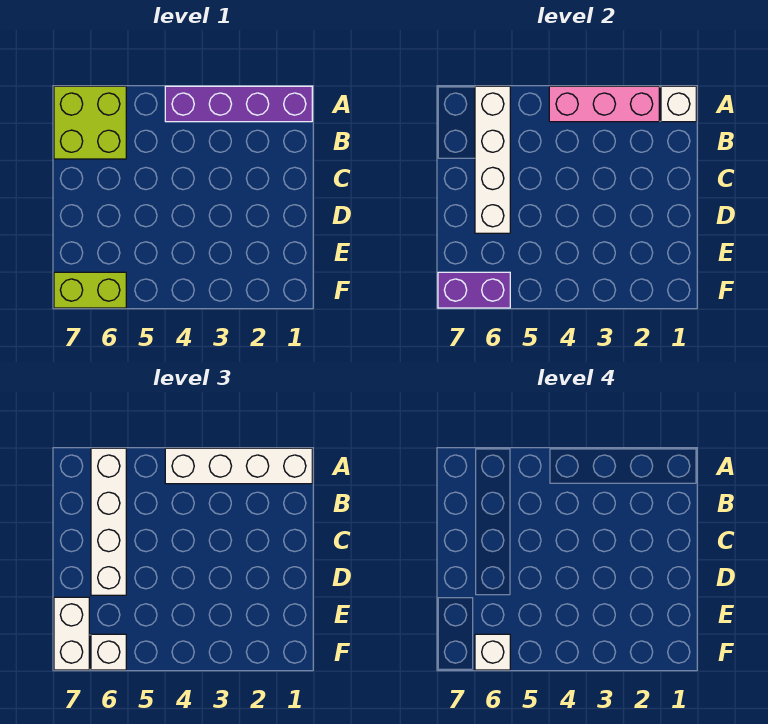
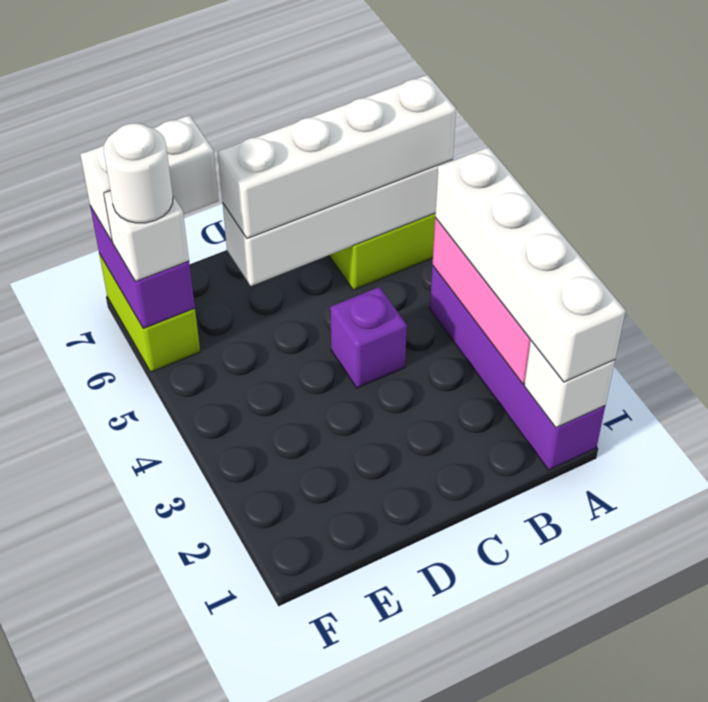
none -> purple 1x1 brick [330,287,407,388]
white 1x1 brick [475,634,510,670] -> white 1x1 round brick [104,123,173,223]

